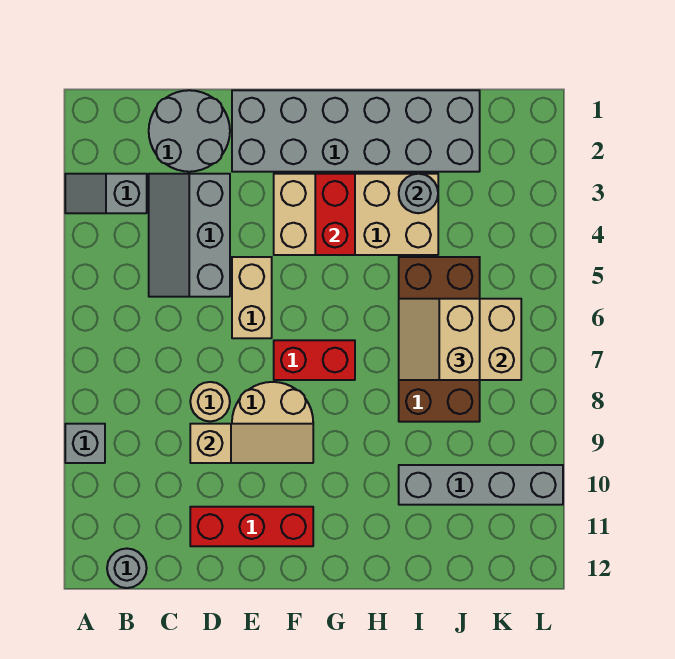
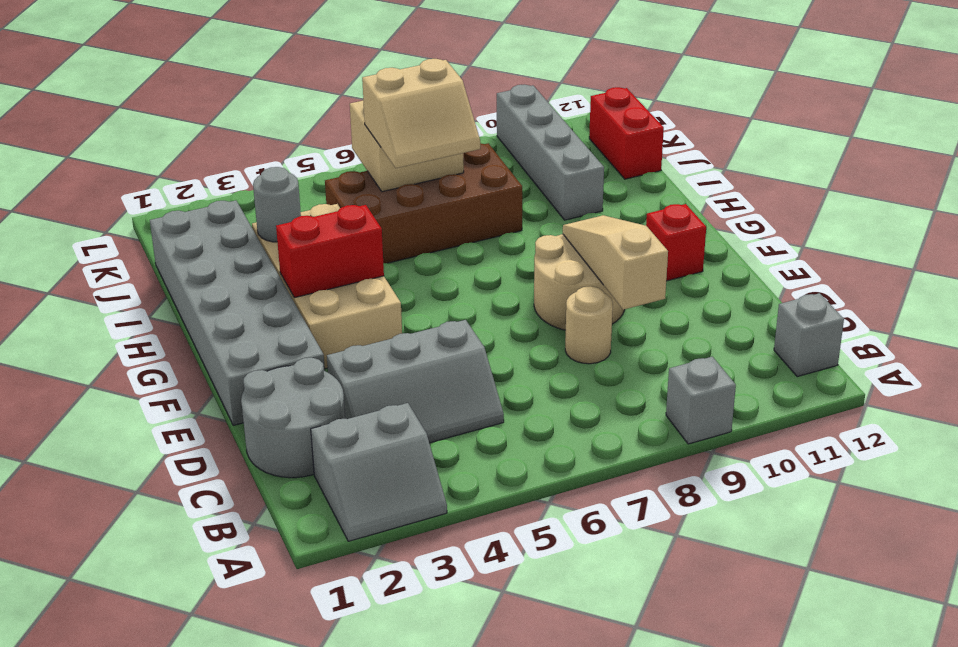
grey 1x2 slope [65,174,147,213] -> grey 2x2 slope [311,403,447,541]
grey 1x1 round brick [107,549,147,588] -> grey 1x1 brick [774,293,844,377]
red 1x3 brick [190,507,313,546] -> red 1x1 brick [646,204,706,281]
tan 1x2 brick [232,257,272,338] -> none
red 1x2 brick [274,340,355,380] -> red 1x2 brick moved to [589,87,664,179]

